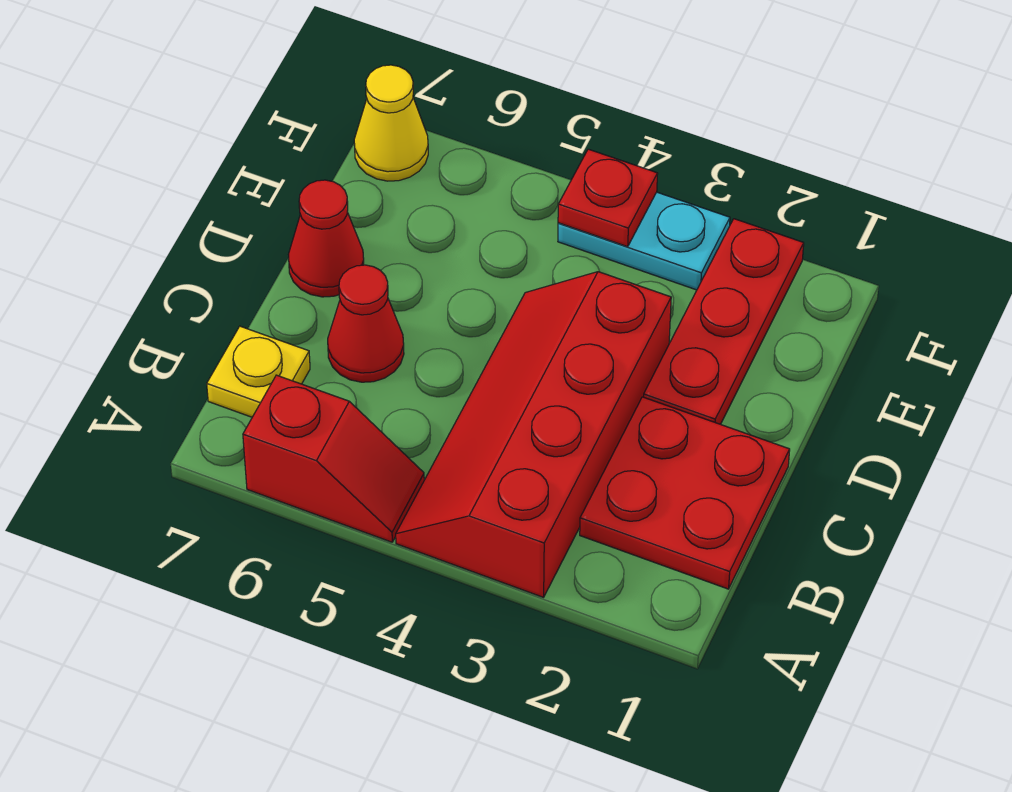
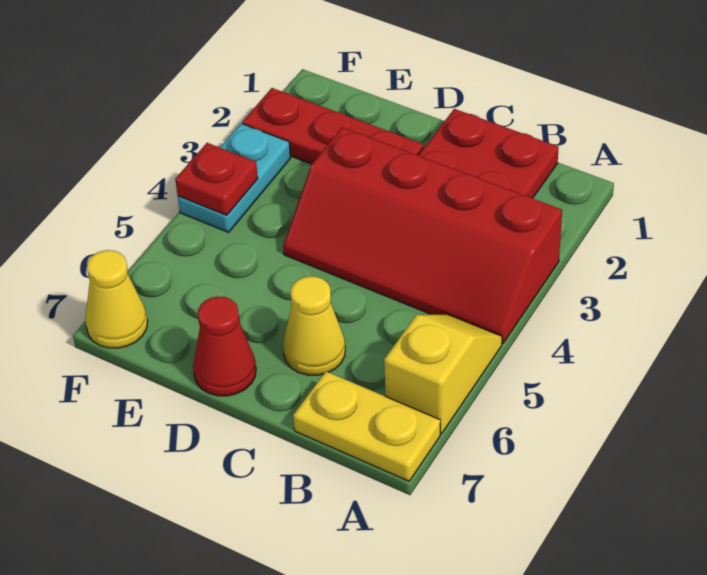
red 1x2 slope [243,375,424,542] -> yellow 1x2 slope [384,314,502,434]
yellow 1x1 plate [207,326,310,417] -> yellow 1x2 plate [293,371,440,481]
red 1x1 cone [328,265,404,382] -> yellow 1x1 cone [283,276,345,375]

